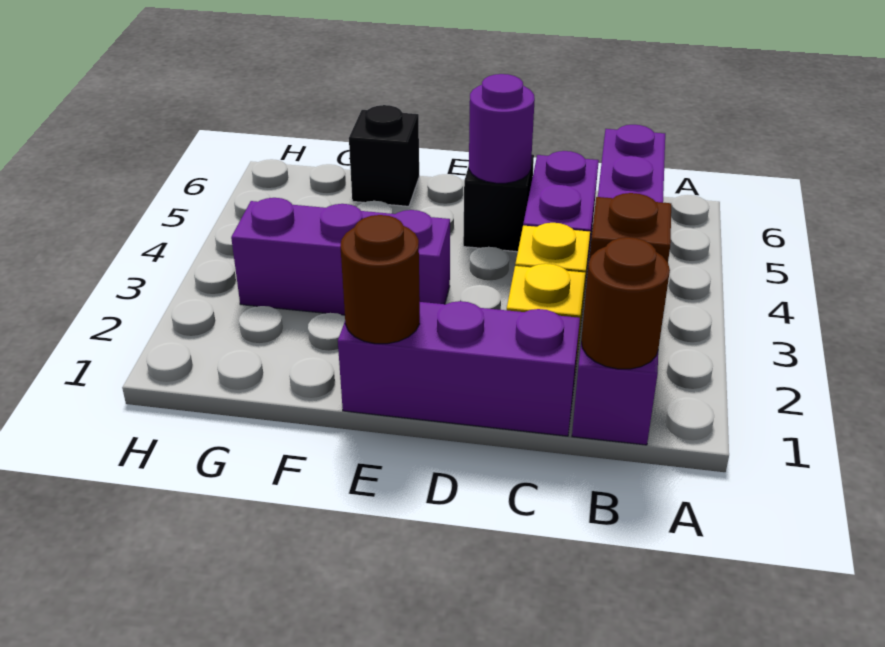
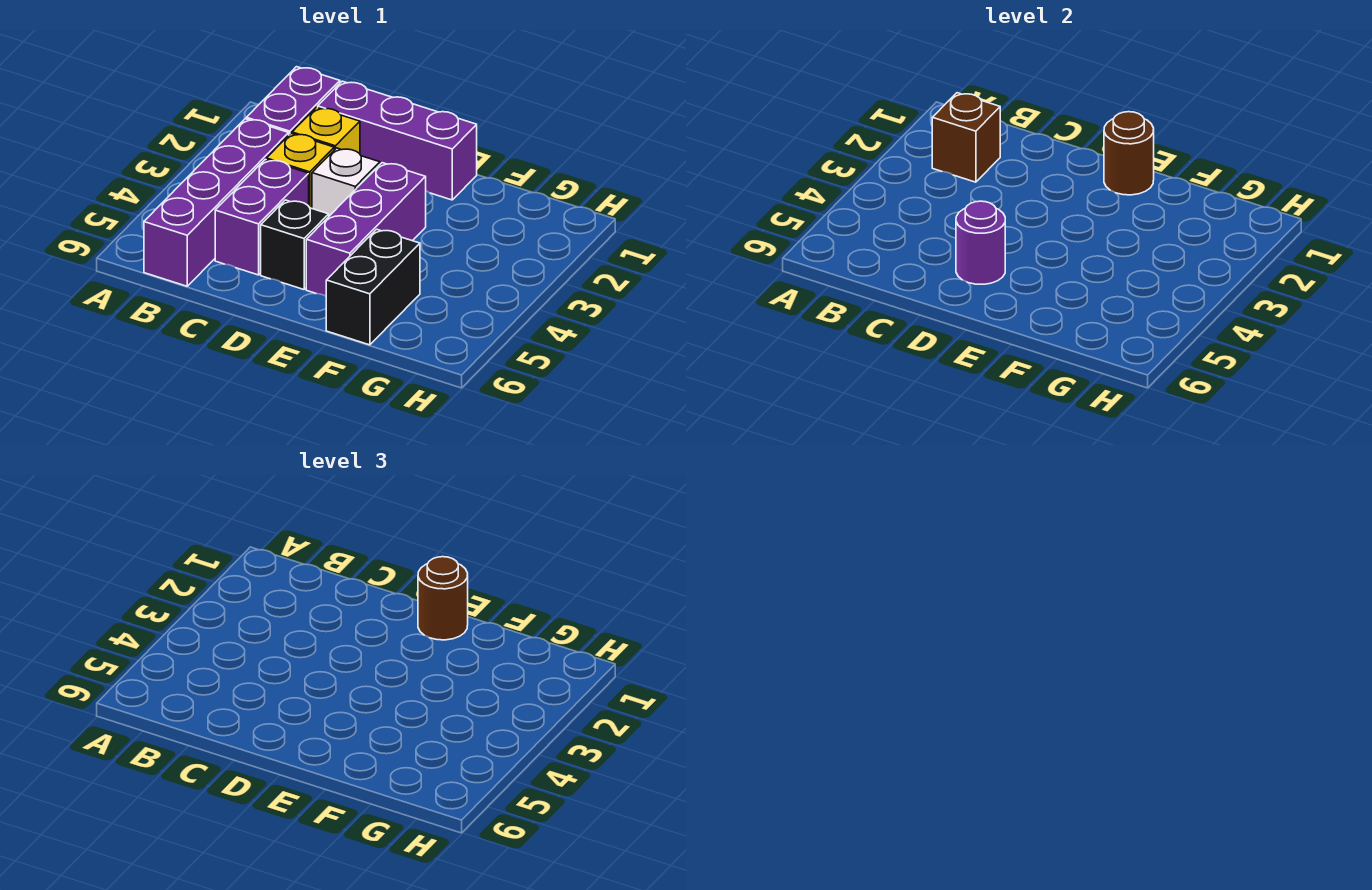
brown 1x1 round brick [581,237,670,369] -> brown 1x1 round brick moved to [418,557,468,640]
none -> white 1x1 brick [312,148,380,216]
purple 1x3 brick [231,198,450,315] -> purple 1x3 brick turned to [306,163,426,296]
black 1x1 brick [349,105,419,206] -> black 1x2 brick [326,229,420,345]

